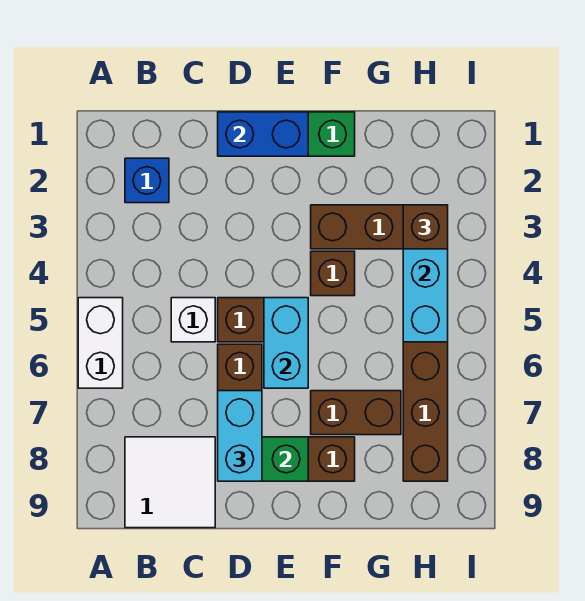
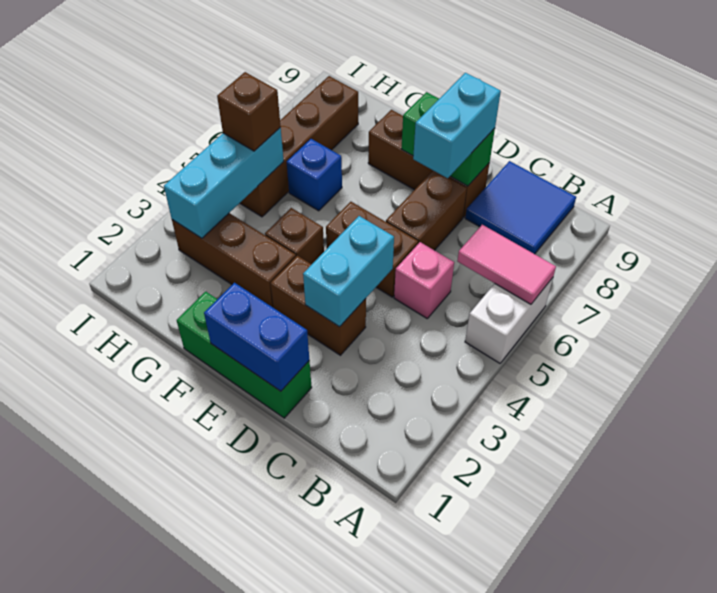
none -> pink 1x2 tile [457,225,556,304]
blue 1x1 brick [125,158,169,203] -> blue 1x1 brick moved to [287,139,342,211]
white 2x2 tile [125,437,215,528] -> blue 2x2 tile [465,161,576,254]
white 1x1 brick [171,298,215,342] -> pink 1x1 brick [394,242,454,318]
cyan 1x2 brick [264,298,308,388] -> cyan 1x2 brick moved to [303,216,394,327]
brown 1x2 brick [311,391,401,435] -> brown 1x2 brick moved to [271,256,366,355]
brown 1x1 brick [403,205,448,249] -> brown 1x1 brick moved to [217,72,281,151]

